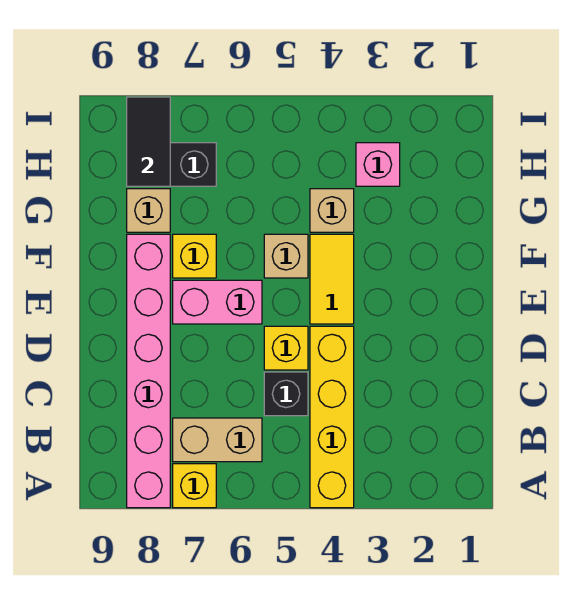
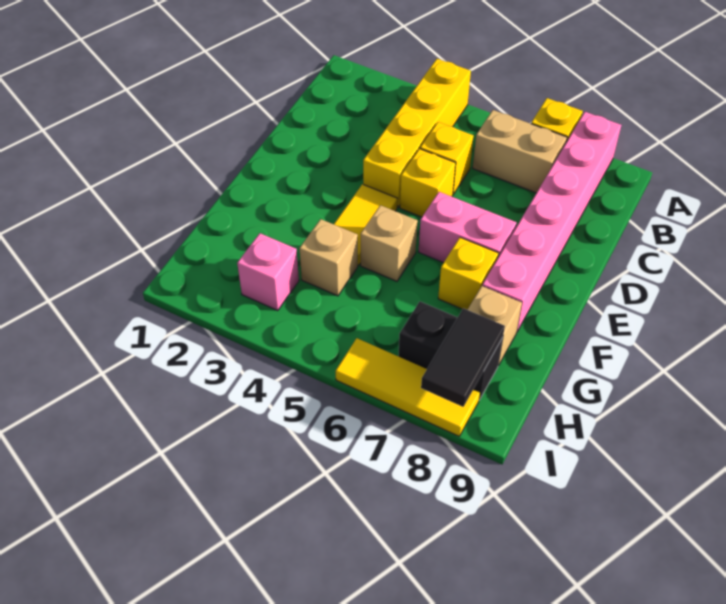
black 1x1 brick [264,372,308,416] -> yellow 1x1 brick [420,122,474,194]
none -> yellow 1x3 tile [336,338,480,436]

